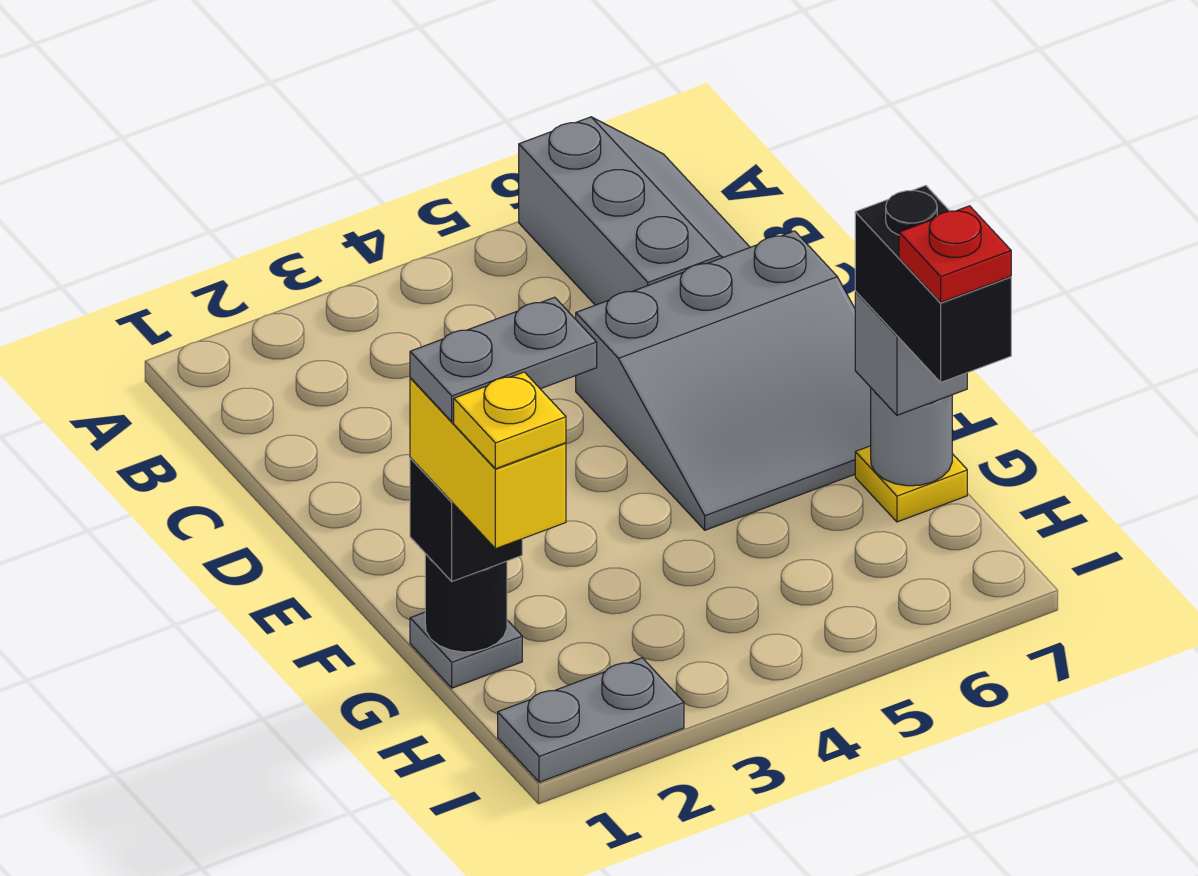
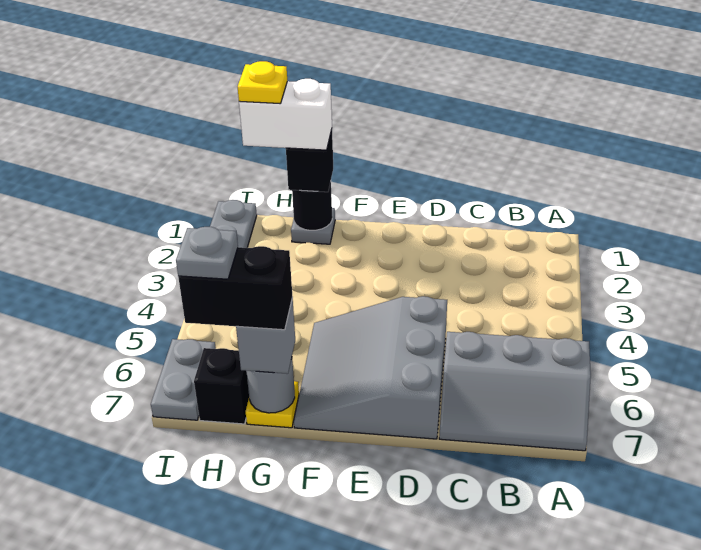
yellow 1x2 brick [410,378,566,549] -> white 1x2 brick [239,79,332,150]
grey 1x2 plate [410,297,597,422] -> grey 1x2 plate moved to [151,339,216,420]
none -> black 1x1 brick [194,348,249,424]
red 1x1 plate [899,206,1011,302] -> grey 1x1 plate [176,227,238,279]

